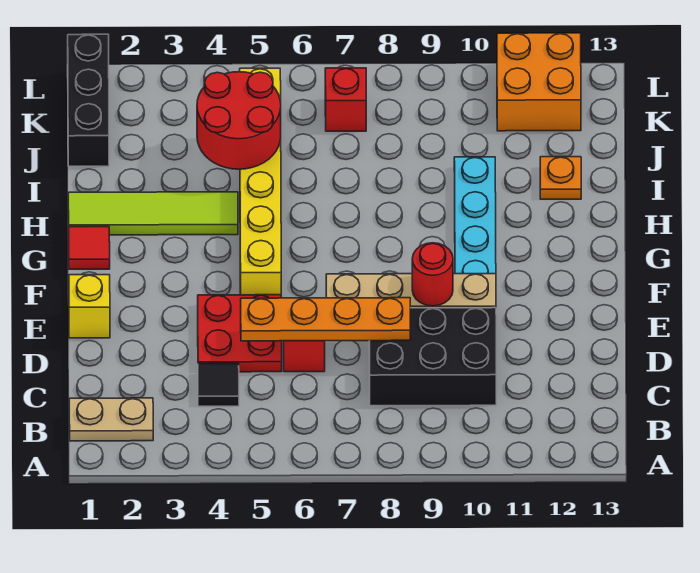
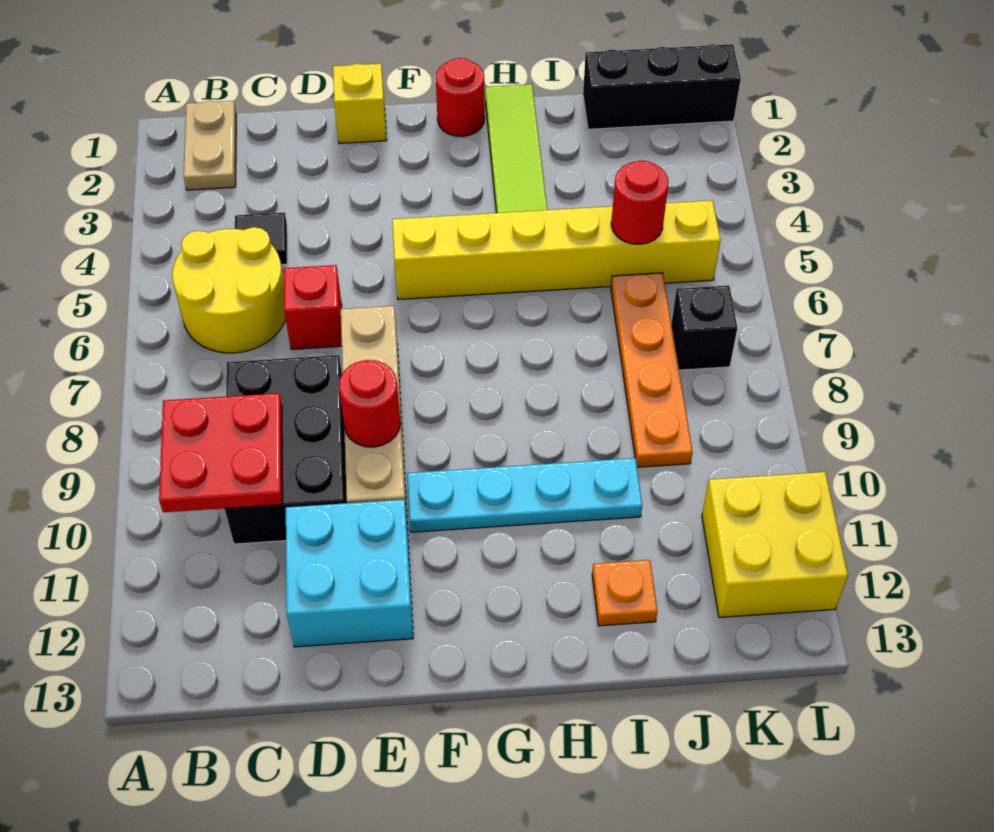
none -> yellow 2x2 round brick [172,227,286,353]
red 2x2 plate [198,295,282,372] -> red 2x2 plate moved to [159,393,283,512]
orange 1x4 plate [241,298,410,341] -> orange 1x4 plate moved to [611,273,693,467]
none -> cyan 2x2 brick [286,499,413,647]
red 1x1 tile [69,227,110,269] -> red 1x1 round brick [436,58,485,137]
red 2x2 round brick [197,72,281,169] -> red 1x1 round brick [611,160,668,244]
red 1x1 brick [325,68,366,131] -> black 1x1 brick [671,285,737,370]
orange 2x2 brick [497,33,581,131] -> yellow 2x2 brick [702,472,848,617]

